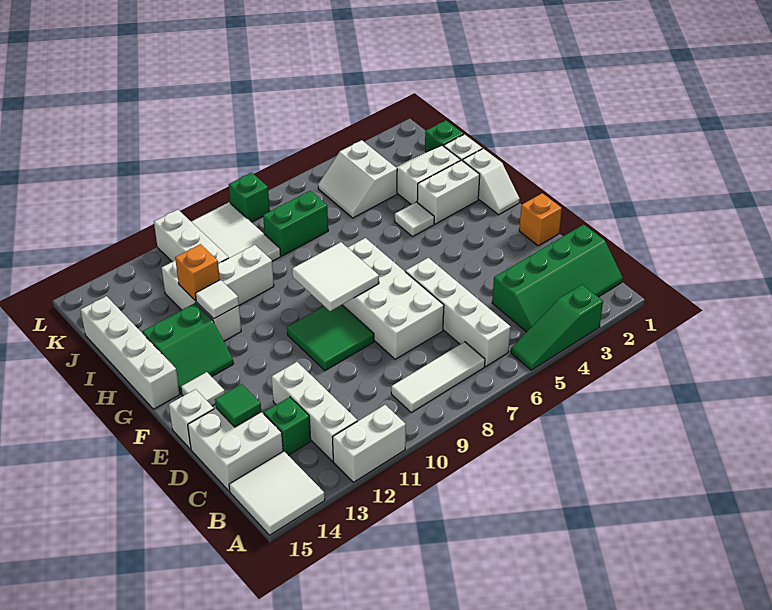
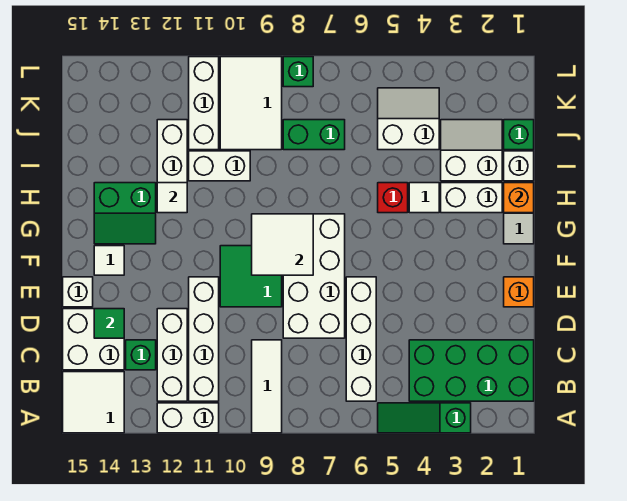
green 2x4 slope [492,225,623,332] -> green 2x4 brick [409,340,534,401]
white 1x3 tile [391,342,485,412] -> white 1x3 tile turned to [252,340,282,433]
white 1x4 brick [81,296,180,409] -> white 1x4 brick moved to [189,277,219,401]
none -> red 1x1 brick [378,183,408,213]
orange 1x1 brick [175,244,220,301] -> orange 1x1 brick moved to [504,183,534,213]
white 2x2 slope [318,140,397,218] -> white 2x2 slope turned to [378,88,439,150]

